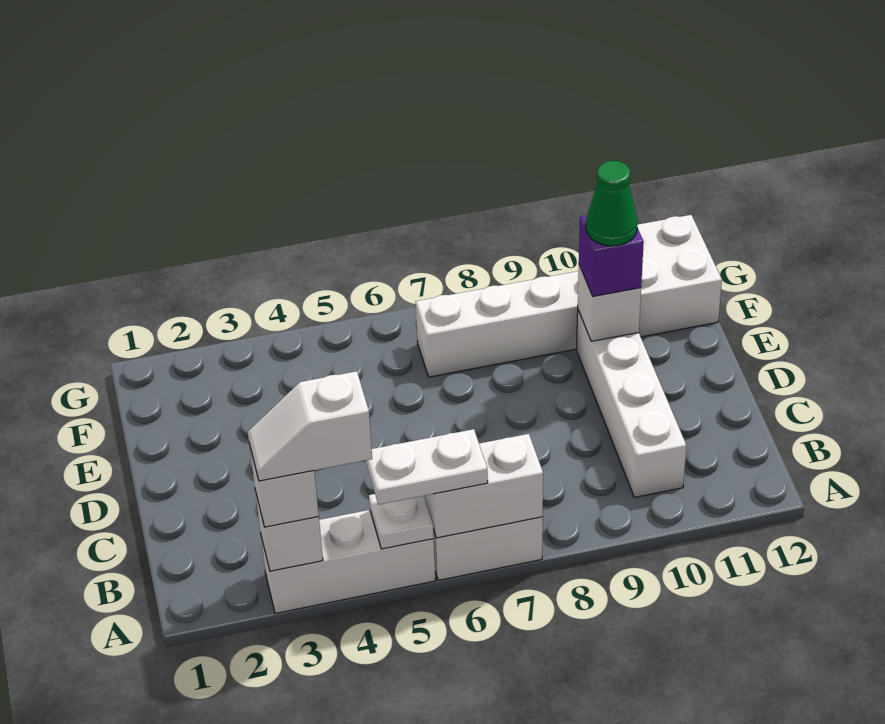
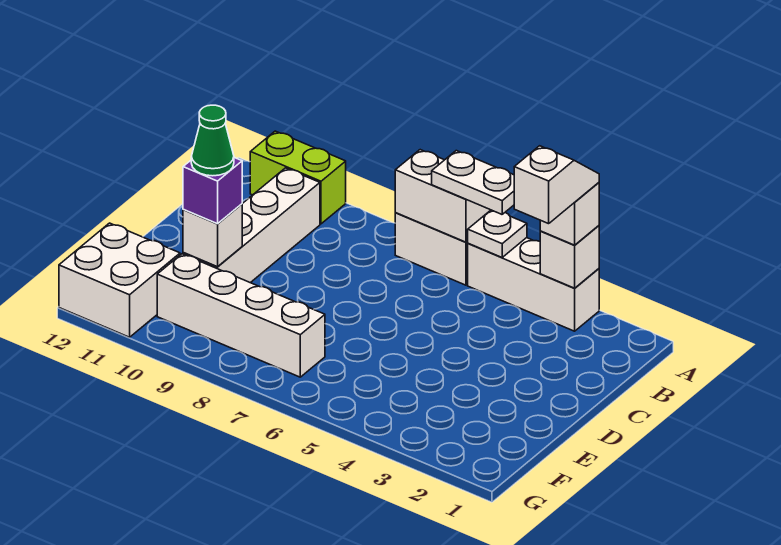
white 1x2 slope [248,371,372,481] -> white 1x2 slope turned to [514,146,599,224]
none -> lime 1x2 brick [250,131,346,224]

